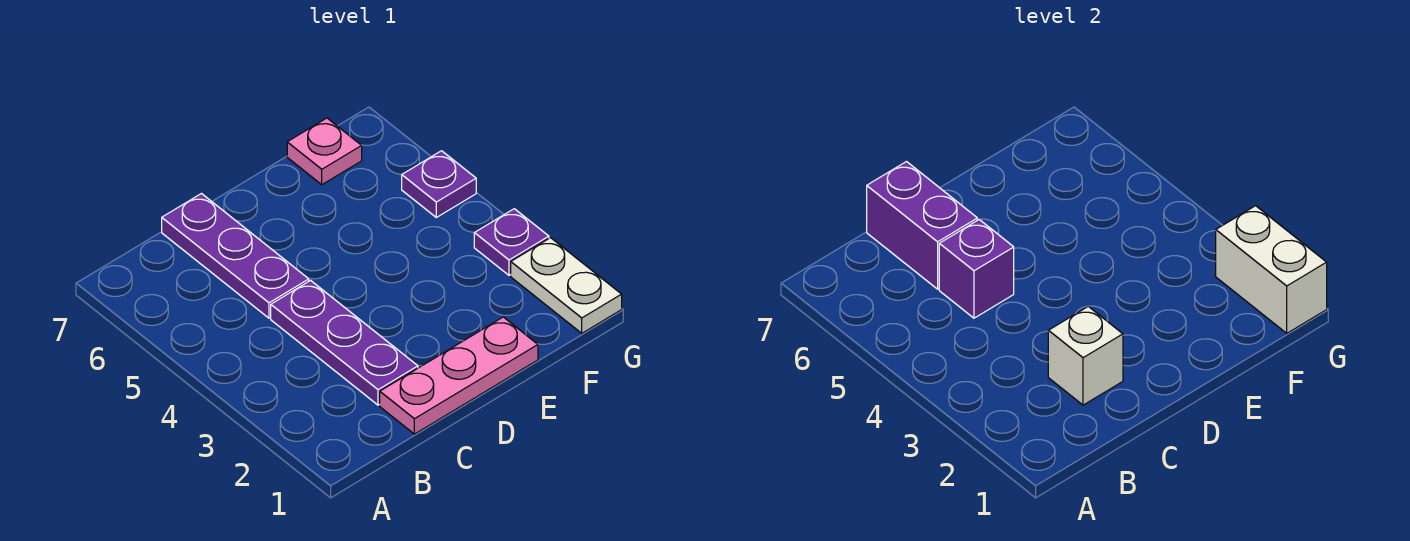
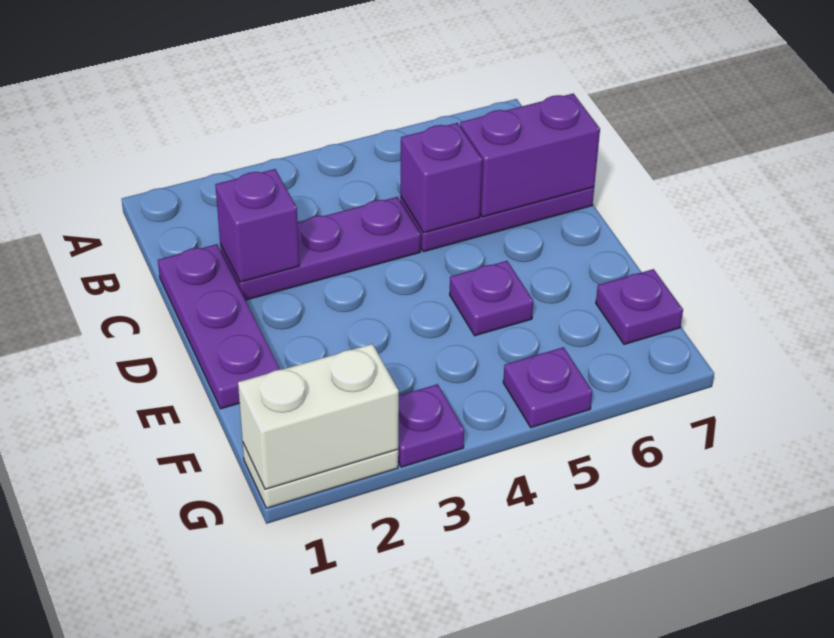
pink 1x3 plate [380,317,538,434] -> purple 1x3 plate [158,244,280,409]
white 1x1 brick [1048,306,1123,405] -> purple 1x1 brick [215,169,299,282]
none -> purple 1x1 plate [450,261,533,336]
pink 1x1 plate [287,118,362,185] -> purple 1x1 plate [596,269,683,344]

